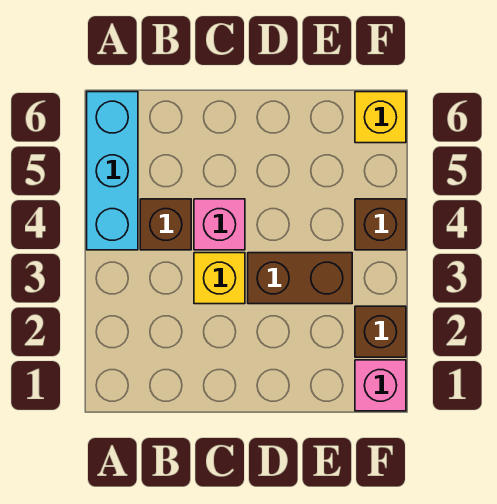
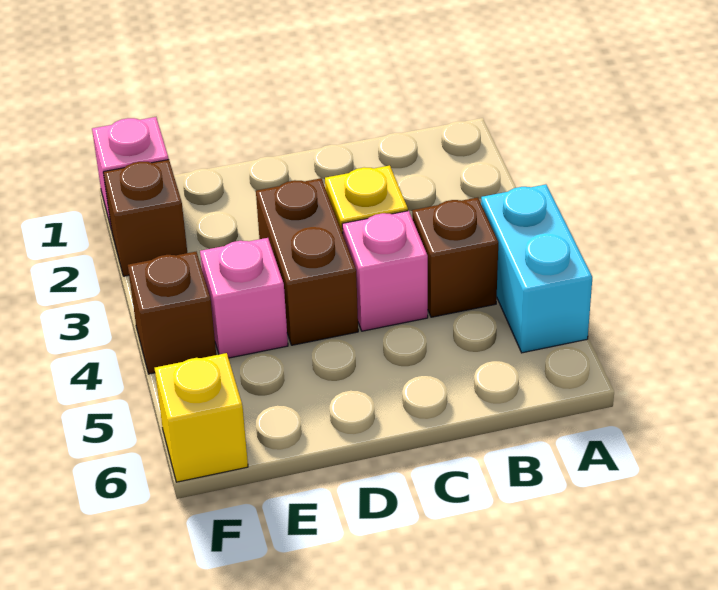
cyan 1x3 brick [87,92,138,250] -> cyan 1x2 brick [481,184,592,353]
brown 1x2 brick [248,253,352,304] -> brown 1x2 brick turned to [256,178,358,345]
none -> pink 1x1 brick [200,238,288,358]

